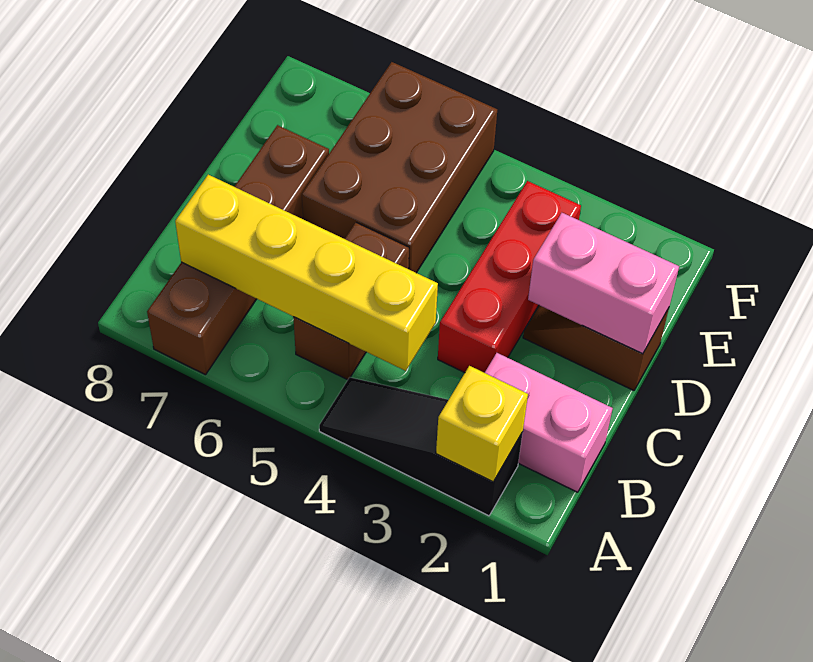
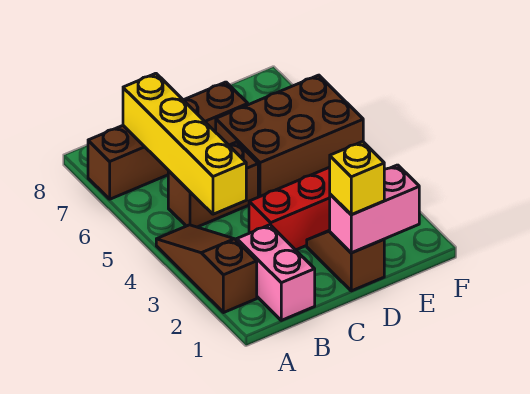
black 1x3 slope [319,377,523,516] -> brown 1x3 slope [156,225,257,313]
yellow 1x1 brick [436,366,528,482] -> yellow 1x1 brick moved to [330,142,384,215]
pink 1x2 brick [528,213,679,354] -> pink 1x2 brick turned to [330,165,419,253]

